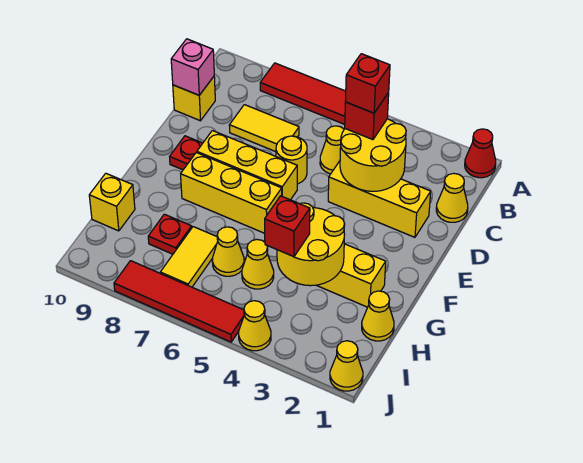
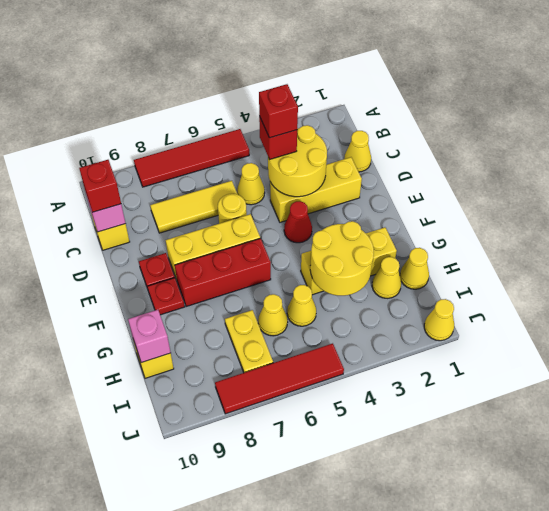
red 1x1 cone [465,129,496,178] -> red 1x1 cone moved to [284,201,312,243]
yellow 1x2 tile [229,105,299,152] -> yellow 1x3 tile [150,181,238,233]
yellow 1x3 brick [181,152,282,233] -> red 1x3 brick [175,238,271,307]
red 1x1 brick [265,196,310,257] -> red 1x1 brick moved to [79,160,121,212]
yellow 1x2 tile [160,227,218,287] -> yellow 1x2 plate [225,310,273,373]
red 1x1 plate [148,214,192,254] -> red 1x1 plate moved to [147,278,185,315]
none -> pink 1x1 brick [128,310,171,363]
yellow 1x1 cone [239,301,271,351] -> yellow 1x1 cone moved to [372,257,401,298]

